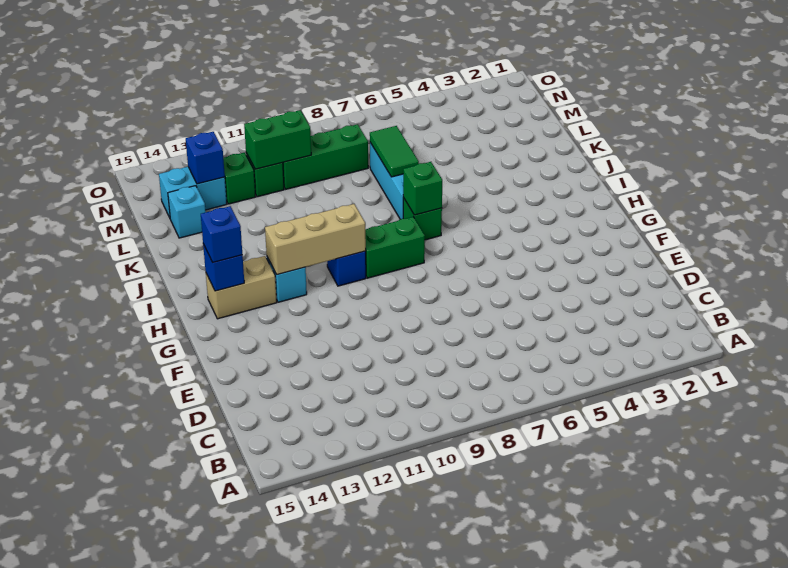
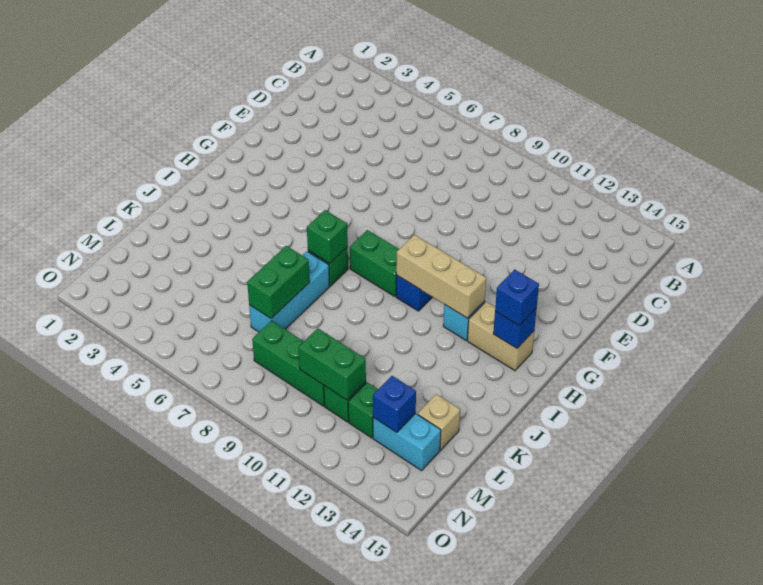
green 1x2 tile [370,126,419,177] -> green 1x2 brick [247,246,310,319]
cyan 1x1 brick [168,186,206,238] -> tan 1x1 brick [418,394,460,450]

